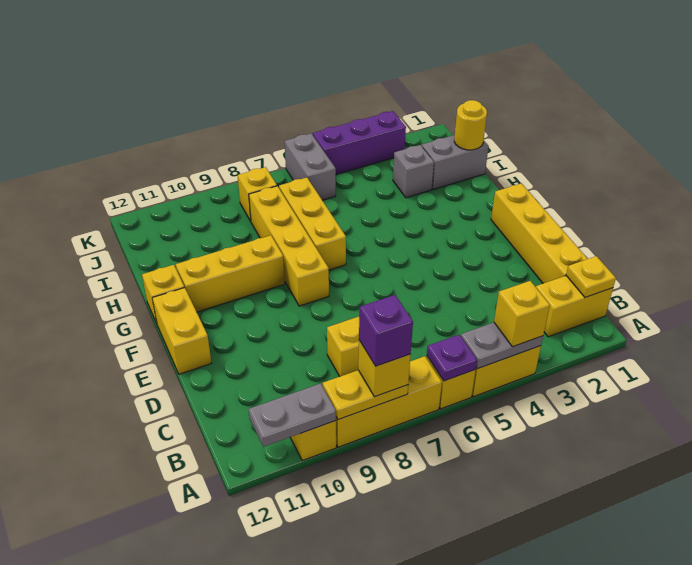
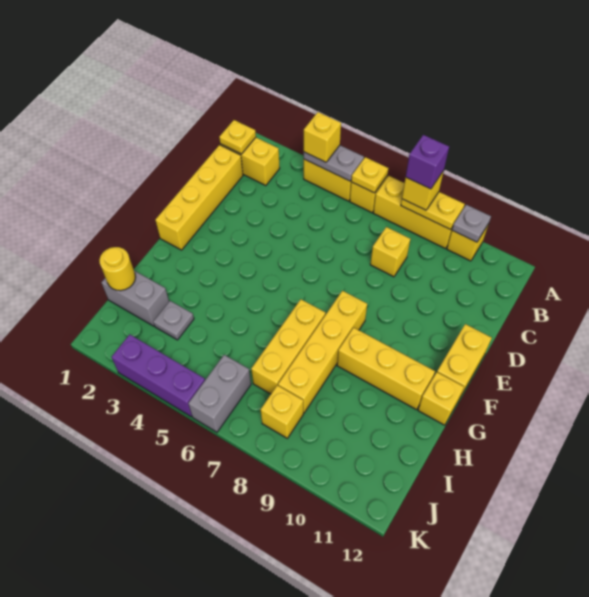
purple 1x1 plate [427,335,477,381] -> yellow 1x1 plate [351,157,388,193]
grey 1x2 plate [249,384,336,447] -> grey 1x1 plate [452,205,491,242]
grey 1x1 brick [393,145,434,198] -> grey 1x1 plate [153,301,194,340]

